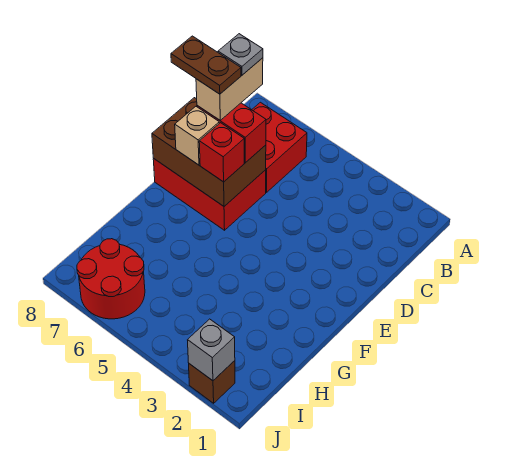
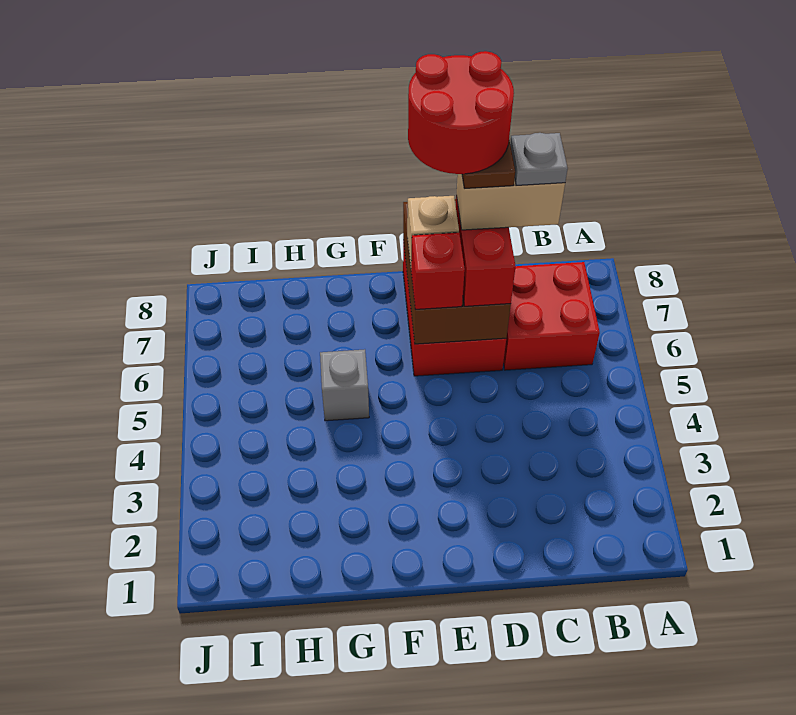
red 2x2 round brick [77,239,145,319] -> red 2x2 round brick moved to [408,51,514,174]
brown 1x1 brick [189,361,235,403] -> none
grey 1x1 brick [188,319,235,381] -> grey 1x1 brick moved to [320,349,369,421]

